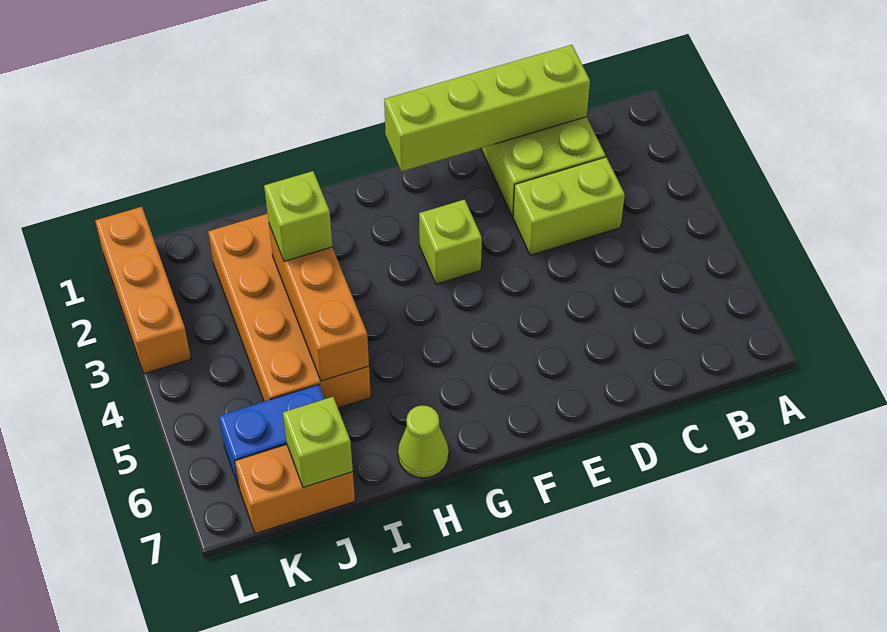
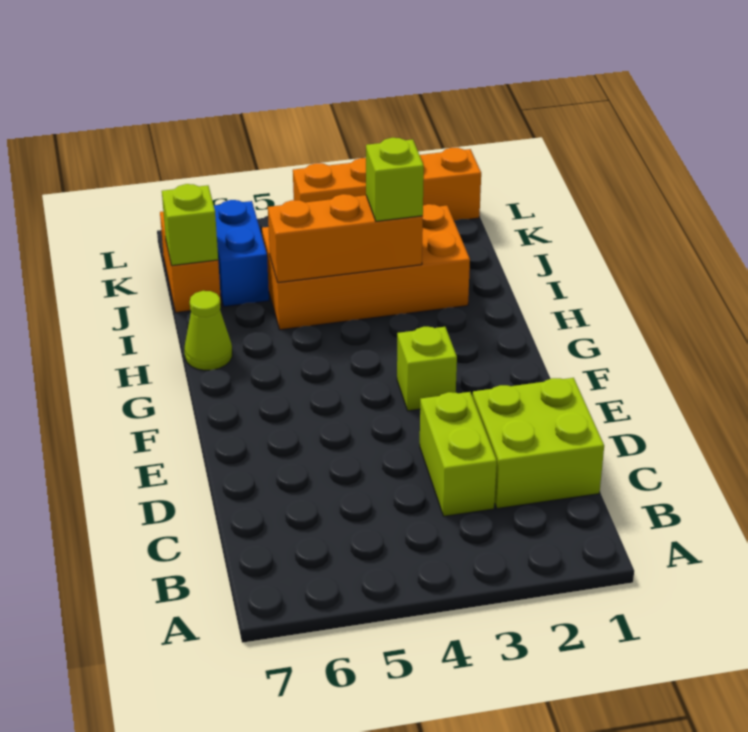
lime 1x4 brick [384,45,590,171] -> none
orange 1x3 brick [95,207,191,374] -> orange 1x4 brick [293,148,481,221]

